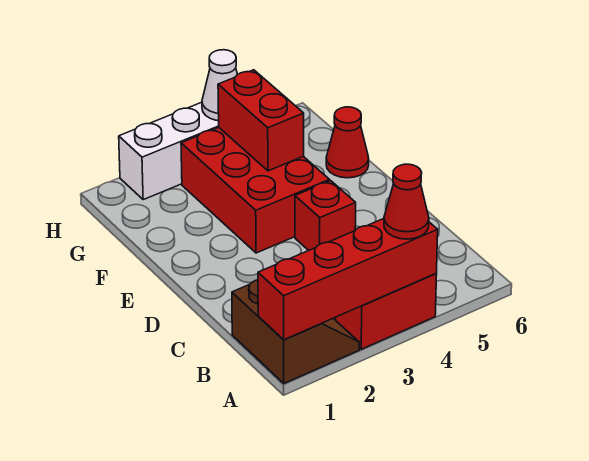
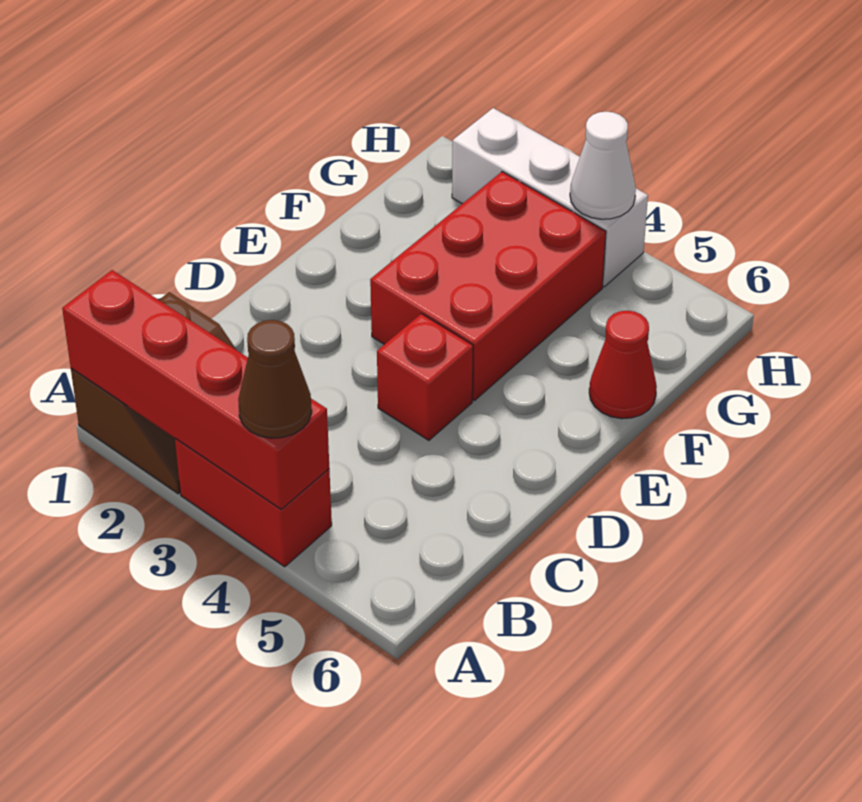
red 1x1 cone [384,164,429,239] -> brown 1x1 cone [238,320,312,438]
red 1x2 brick [218,70,304,171] -> none

